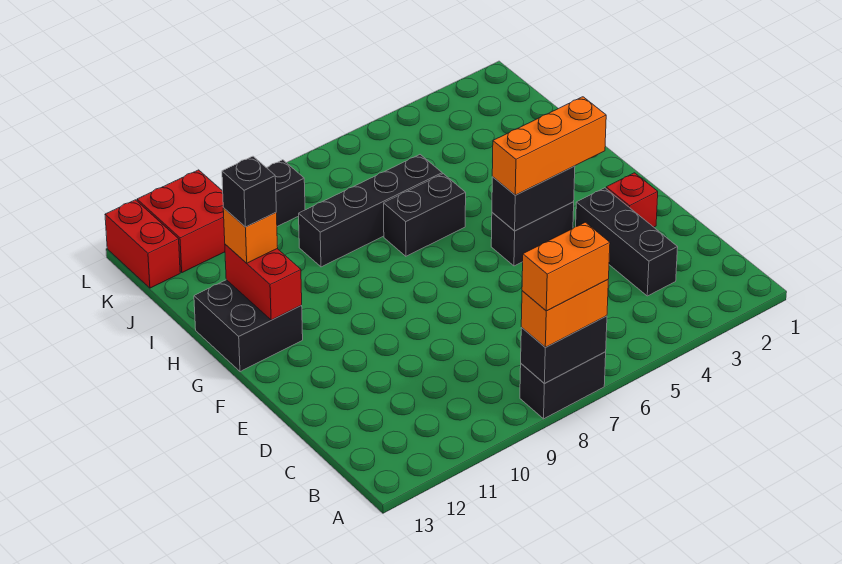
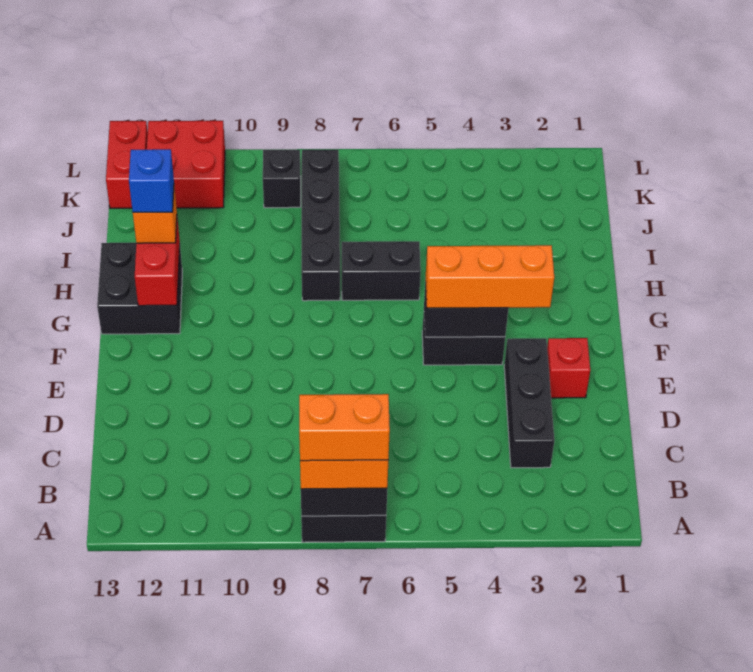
black 1x1 brick [222,156,276,227] -> blue 1x1 brick [129,149,174,212]
black 1x4 brick [299,155,442,267] -> black 1x4 brick turned to [302,150,340,301]

